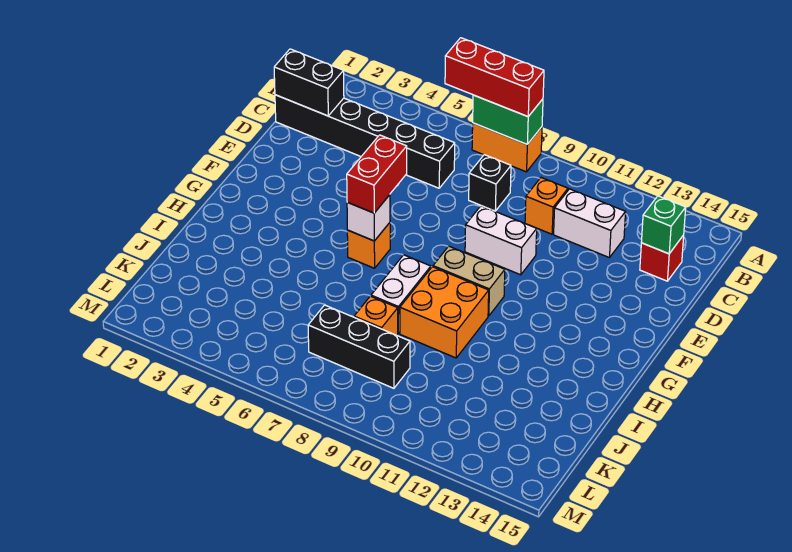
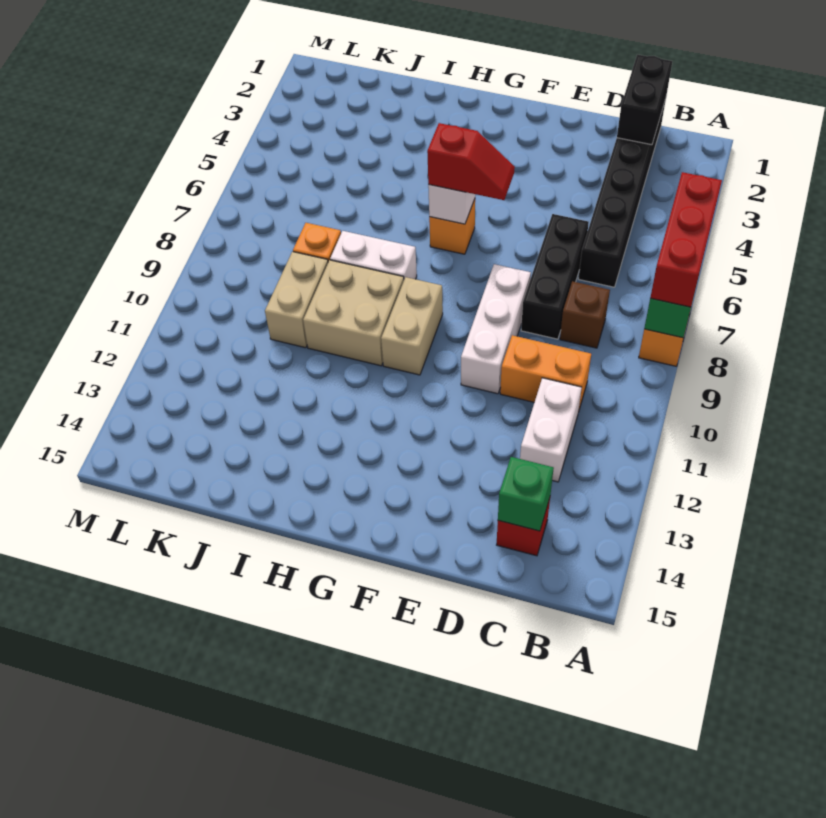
black 1x1 brick [469,155,511,211] -> brown 1x1 brick [560,281,610,348]
orange 1x1 brick [525,178,568,234] -> orange 1x2 brick [500,335,591,412]
white 1x2 brick [465,206,537,275] -> white 1x3 brick [461,264,531,394]
red 1x2 brick [347,135,407,213] -> red 1x2 slope [427,123,515,200]
orange 2x2 brick [400,267,489,358] -> tan 2x2 brick [303,260,404,366]
none -> tan 1x2 brick [265,252,328,348]
black 1x3 brick [308,305,410,388] -> black 1x3 brick moved to [521,214,589,339]

